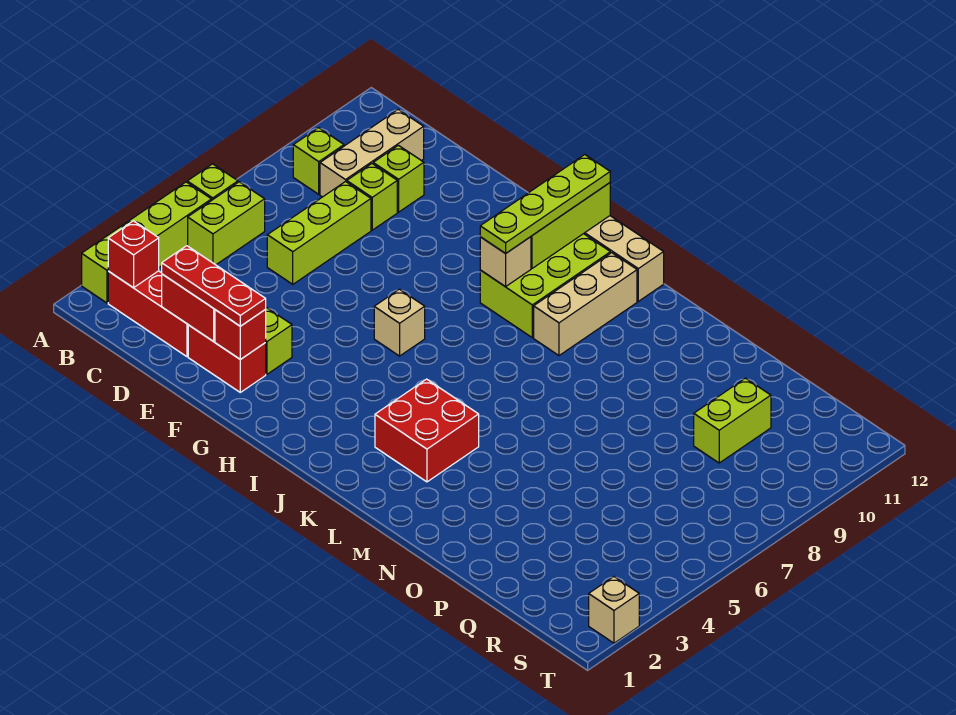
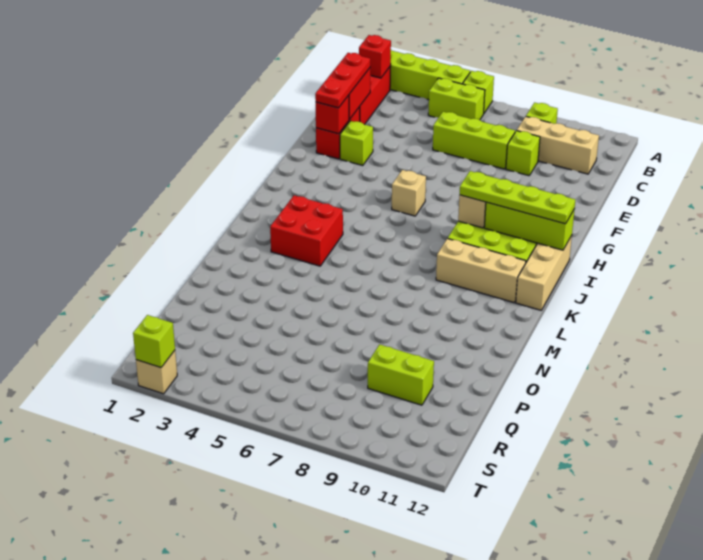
lime 1x1 brick [373,145,424,212] -> lime 1x1 brick moved to [133,315,175,368]

